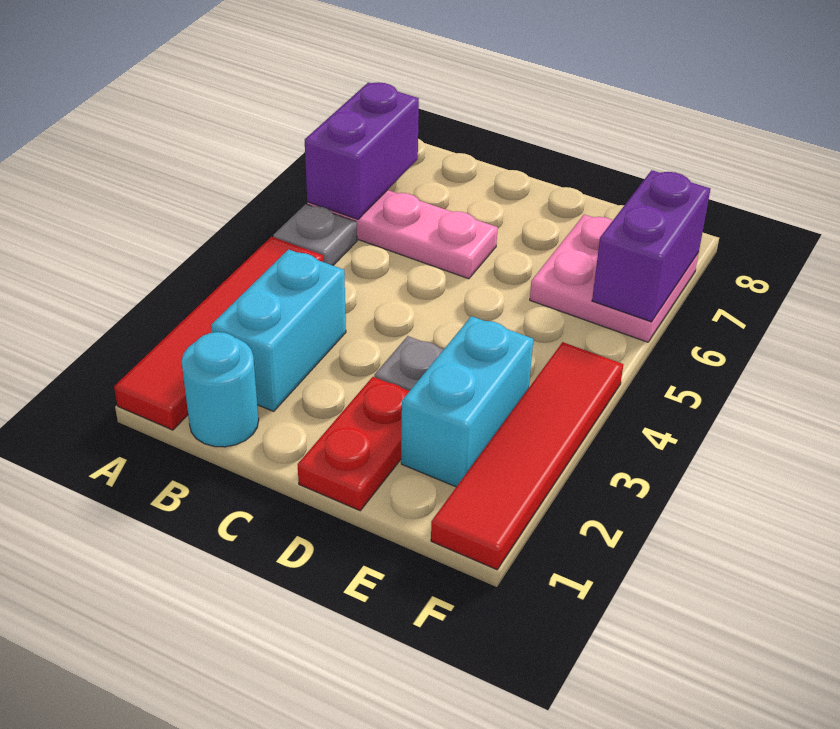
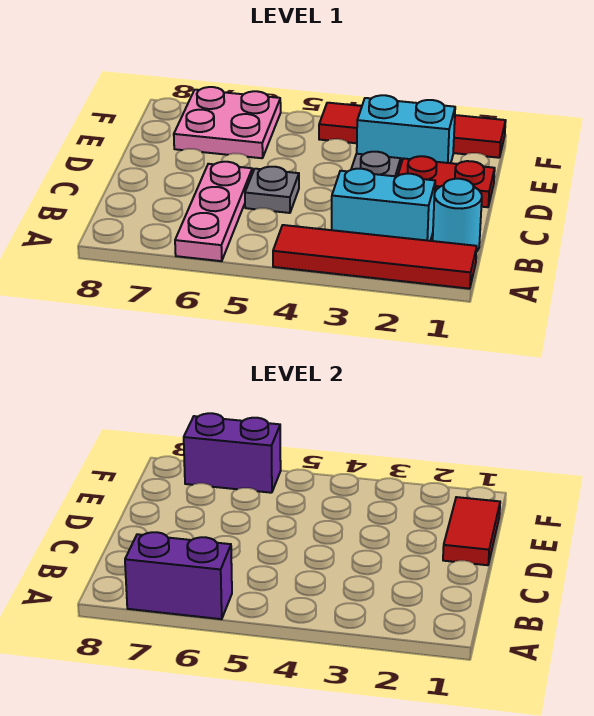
grey 1x1 plate [273,204,357,265] -> grey 1x1 plate moved to [245,167,299,213]
none -> red 1x2 tile [443,497,500,565]

